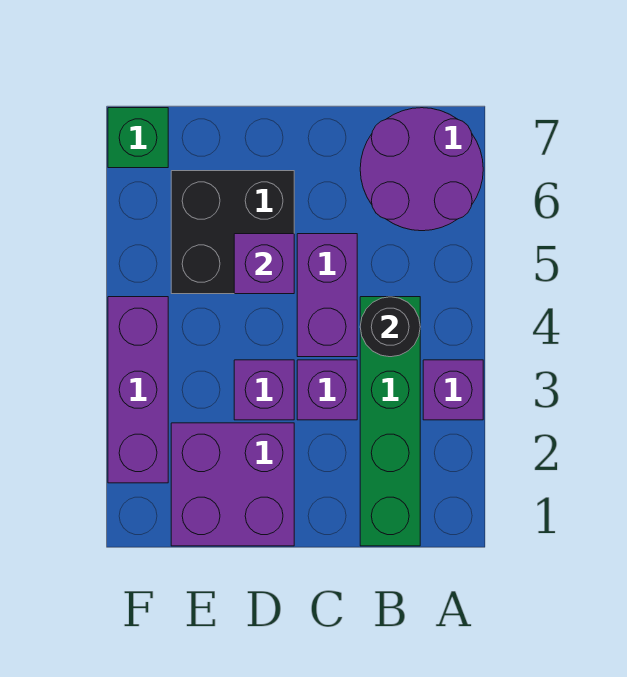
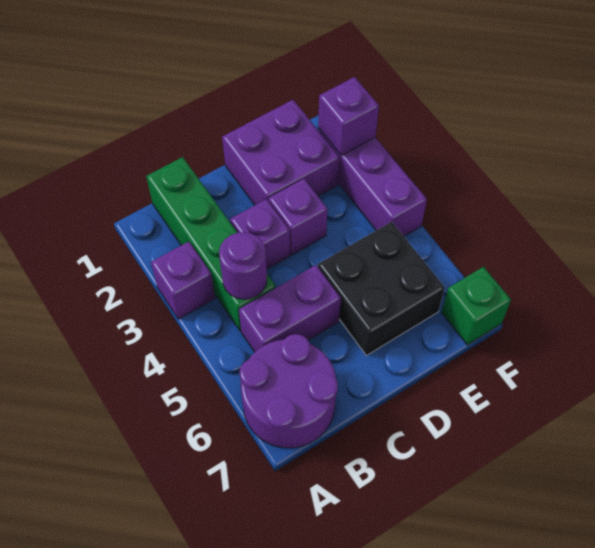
black 1x1 round brick [360,297,420,357] -> purple 1x1 round brick [219,232,267,299]
purple 1x2 brick [297,234,357,357] -> purple 1x2 brick turned to [239,265,341,352]
purple 1x1 brick [234,234,294,294] -> purple 1x1 brick moved to [318,77,379,156]

